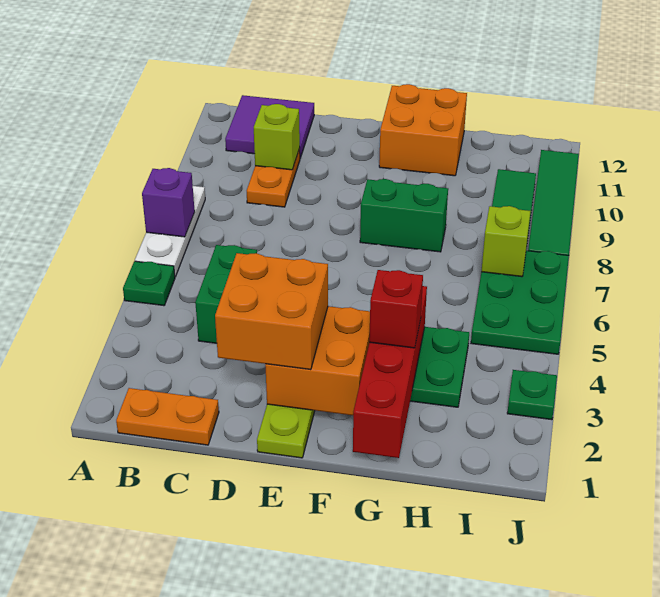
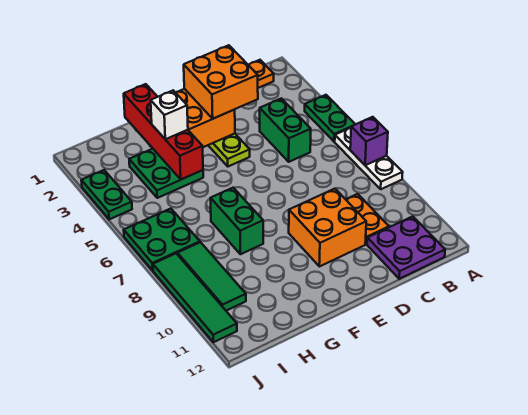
green 1x1 plate [123,261,175,306] -> green 1x2 plate [305,95,355,142]
purple 2x2 tile [225,95,314,158] -> purple 2x2 plate [367,216,445,279]
lime 1x1 brick [254,104,300,170] -> none
green 1x2 brick [360,179,448,252] -> green 1x2 brick turned to [210,188,263,254]
orange 2x2 brick [379,84,467,176] -> orange 2x2 brick moved to [289,189,366,267]
red 1x1 brick [369,270,423,348] -> white 1x1 brick [151,91,188,139]
green 2x3 plate [471,251,569,354] -> green 2x2 plate [124,209,200,270]
lime 1x1 brick [481,206,531,277] -> none
green 1x1 plate [507,370,557,420] -> green 1x2 plate [81,170,132,219]

